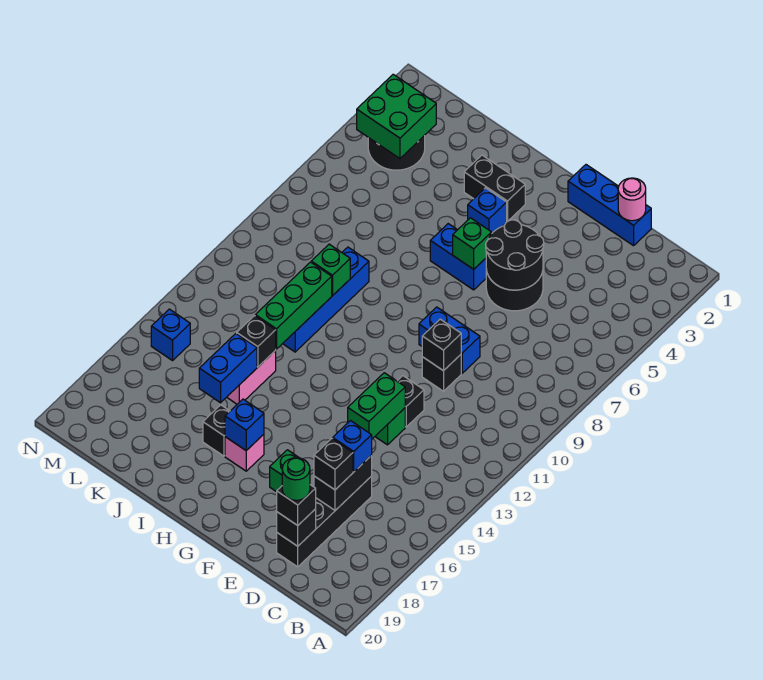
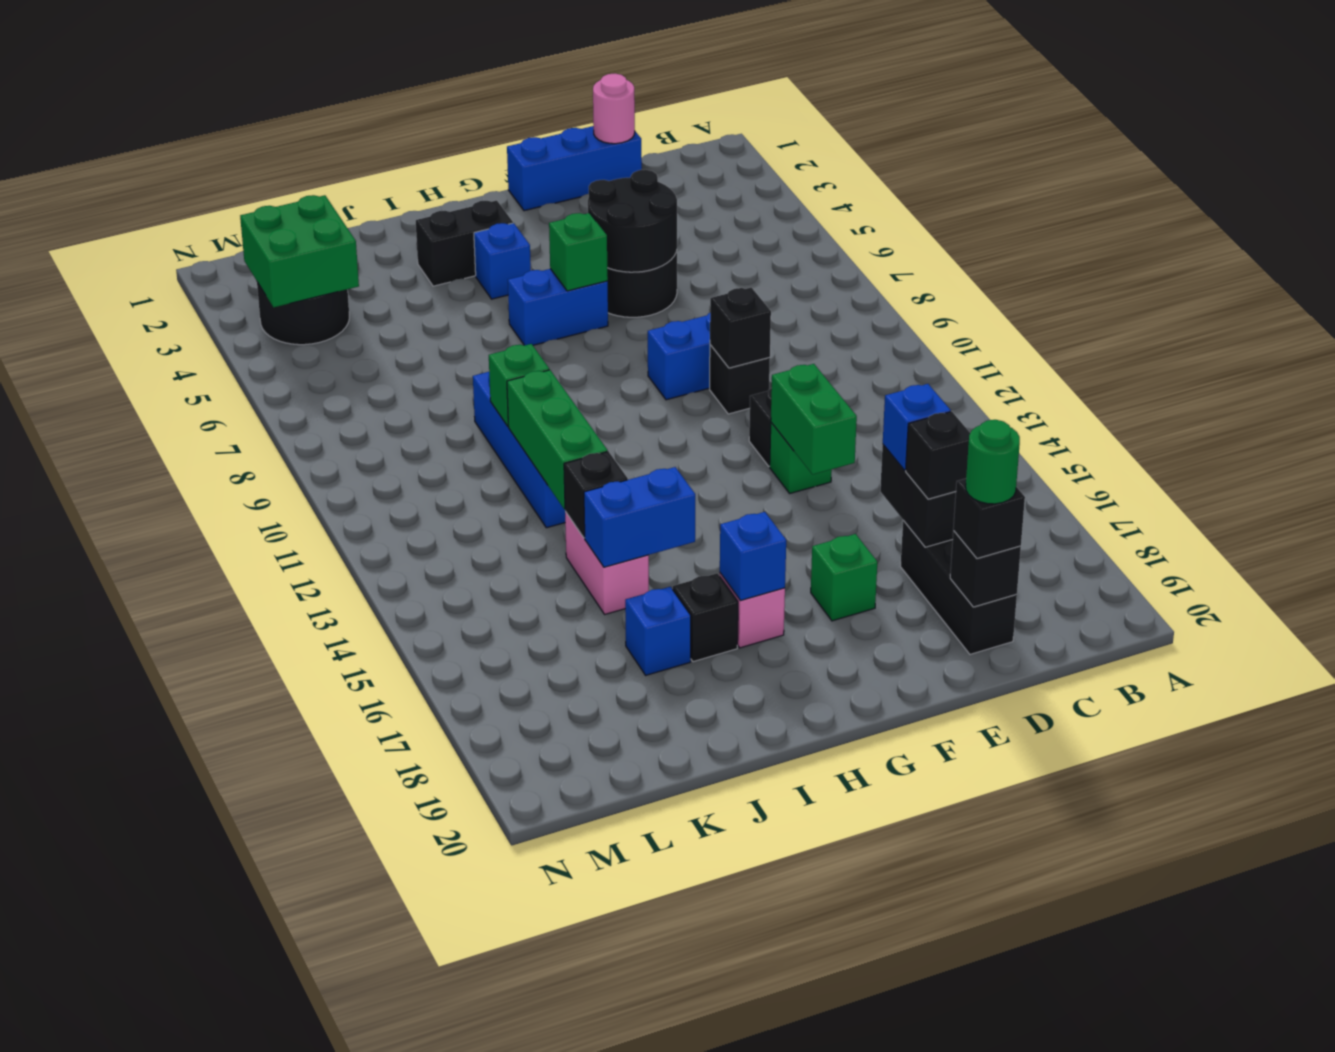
black 1x4 brick [277,476,372,567] -> black 1x3 brick [901,520,1017,654]
blue 1x2 brick [199,334,257,403] -> blue 1x2 brick turned to [584,467,695,567]
blue 1x1 brick [151,309,190,361] -> blue 1x1 brick moved to [625,587,691,675]

